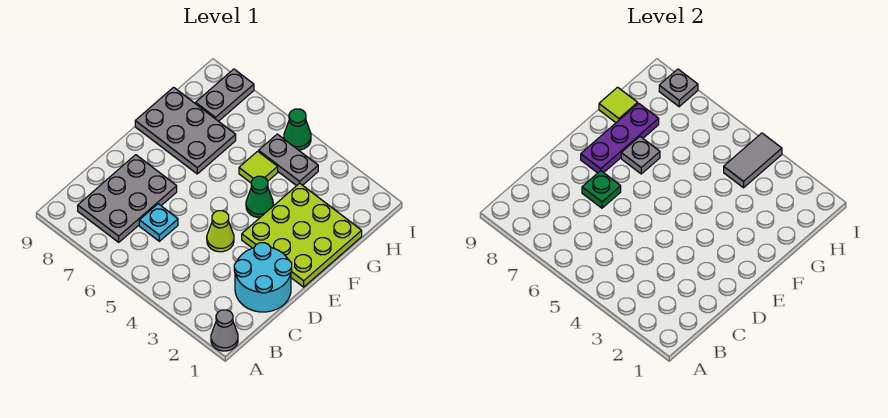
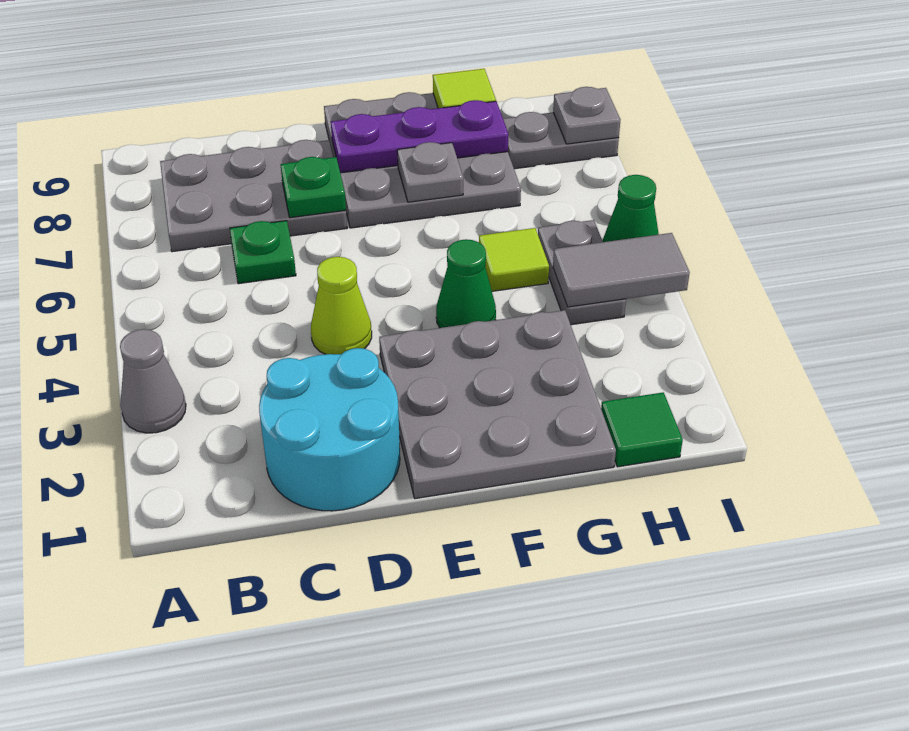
grey 1x1 cone [211,310,238,351] -> grey 1x1 cone moved to [120,329,186,433]
cyan 1x1 plate [139,204,178,241] -> green 1x1 plate [230,221,296,284]
lime 3x3 plate [242,183,362,287] -> grey 3x3 plate [379,310,616,499]
grey 2x3 plate [135,87,236,174] -> grey 3x3 plate [324,92,521,228]
none -> green 1x1 tile [601,392,683,467]

